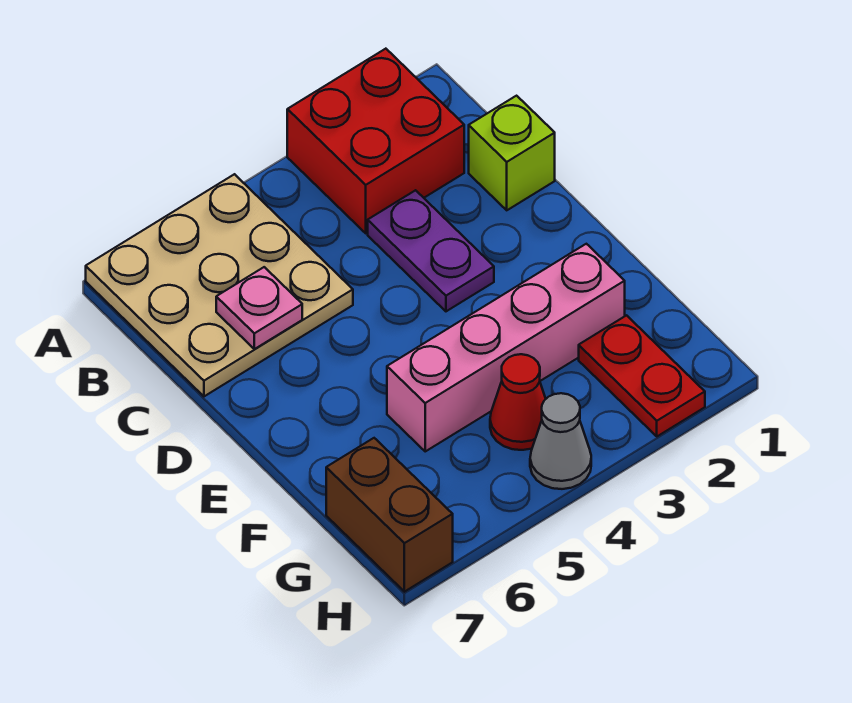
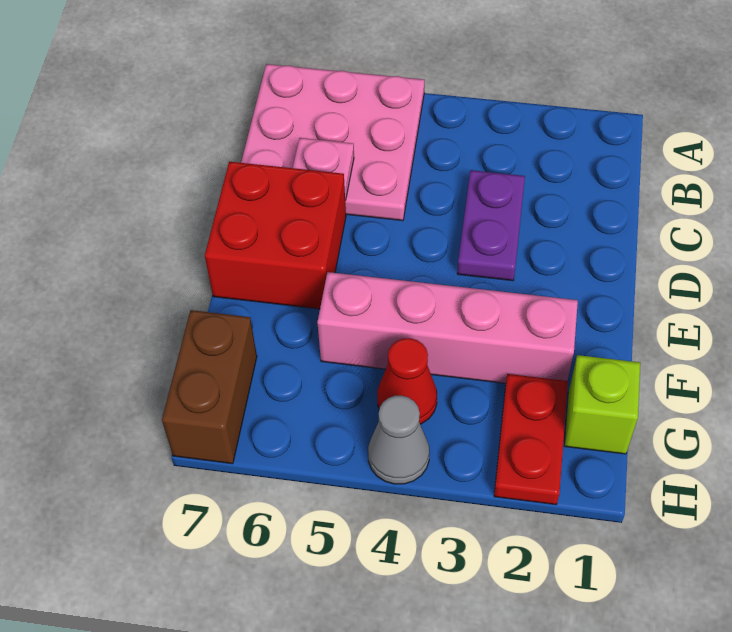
red 2x2 brick [287,49,464,233] -> red 2x2 brick moved to [205,162,346,309]
tan 3x3 plate [86,174,353,396] -> pink 3x3 plate [241,64,425,221]
lime 1x1 brick [469,96,555,210] -> lime 1x1 brick moved to [564,355,640,454]

